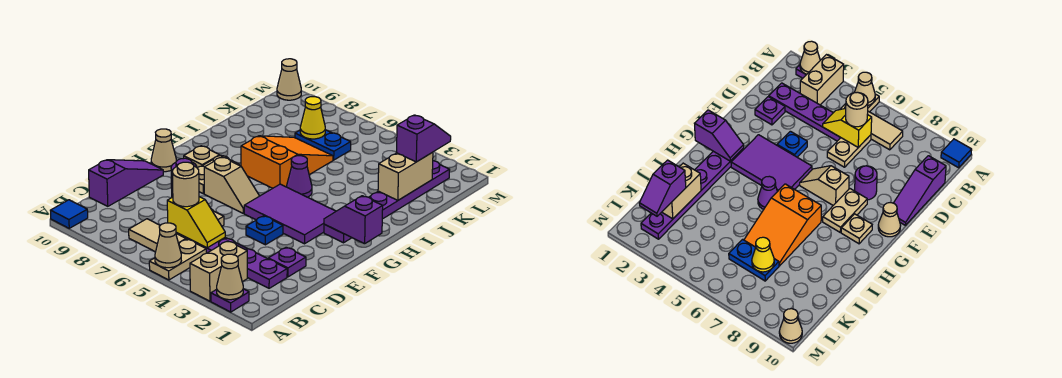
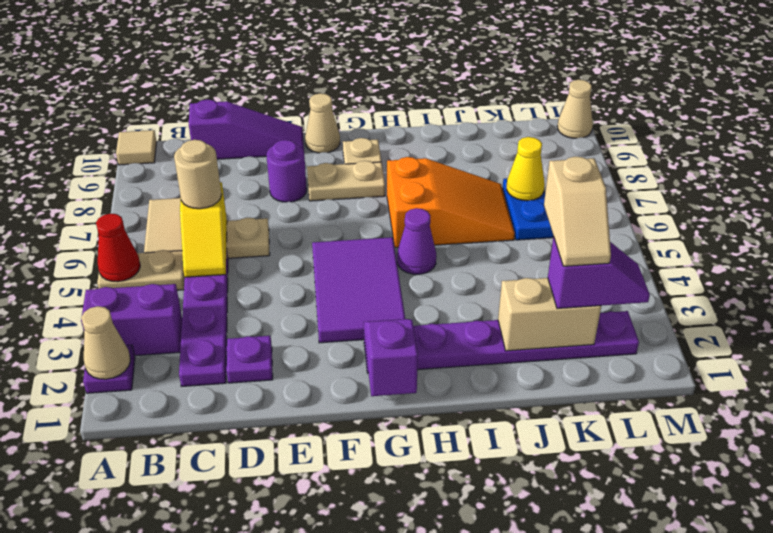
tan 1x2 brick [190,241,247,301] -> purple 1x2 brick [81,284,182,356]
tan 1x1 cone [155,223,181,268] -> red 1x1 cone [96,214,140,282]
blue 1x1 tile [50,200,88,228] -> tan 1x1 tile [116,130,157,165]
blue 1x1 plate [246,216,283,245] -> none
tan 1x2 slope [204,157,259,213] -> tan 1x2 slope moved to [544,156,611,266]

